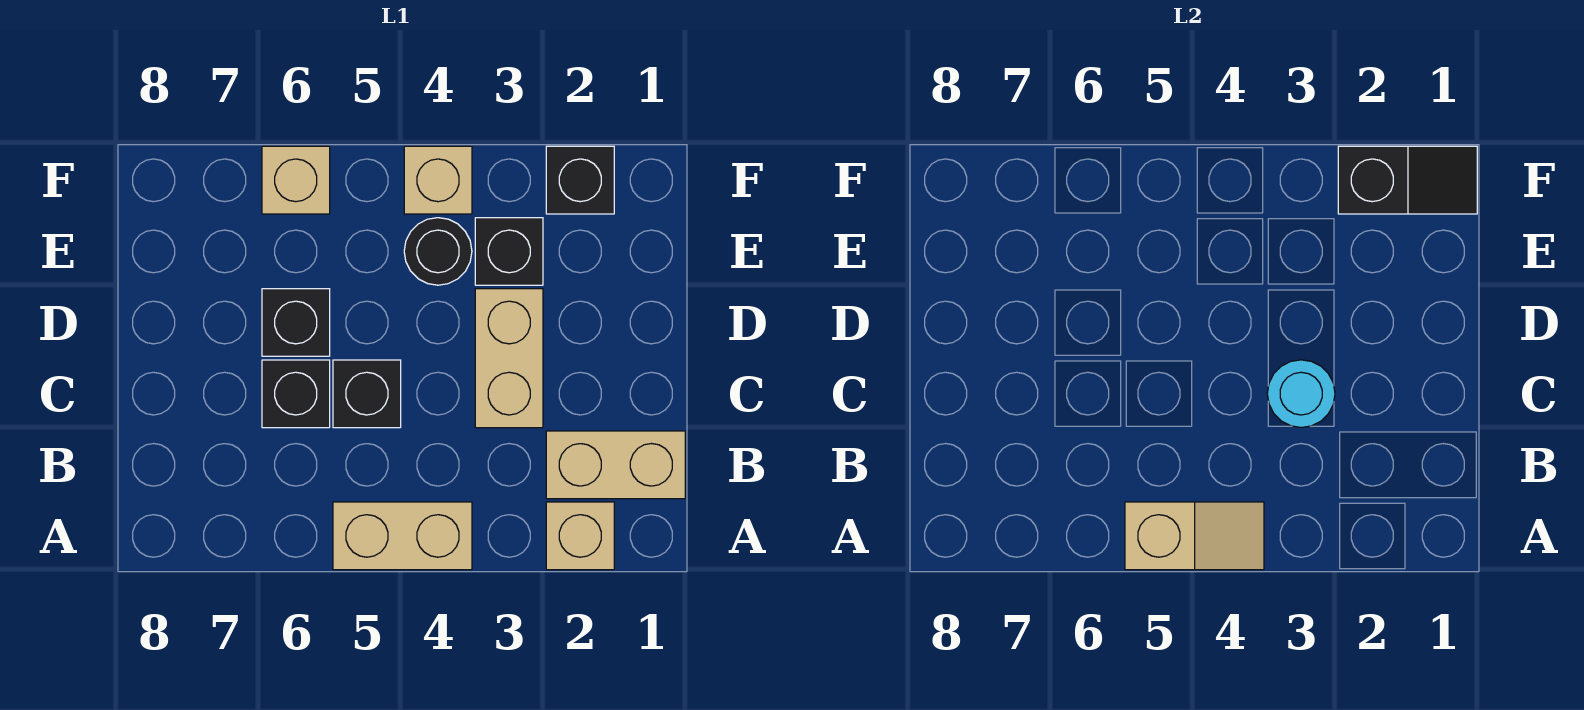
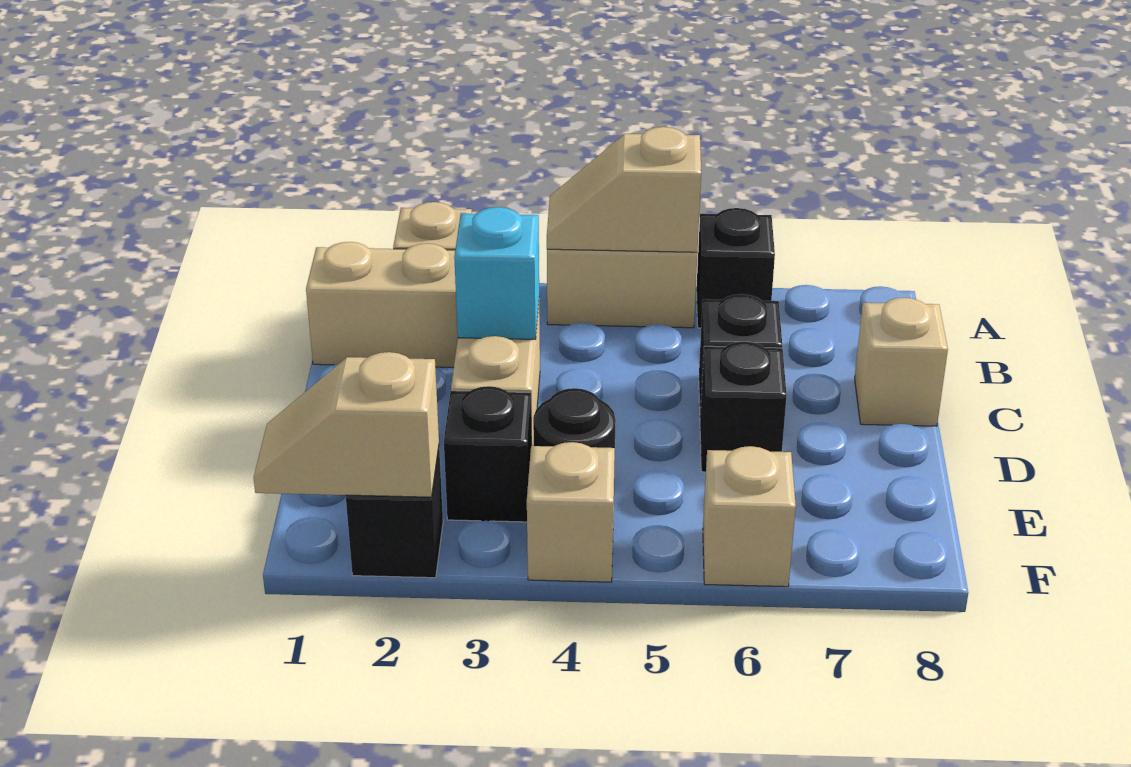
cyan 1x1 round brick [1267,360,1335,428] -> cyan 1x1 brick [454,207,539,340]
black 1x1 brick [333,360,401,428] -> black 1x1 brick moved to [697,208,775,328]
none -> tan 1x1 brick [855,298,948,426]
black 1x2 slope [1338,146,1477,214] -> tan 1x2 slope [254,352,439,497]

